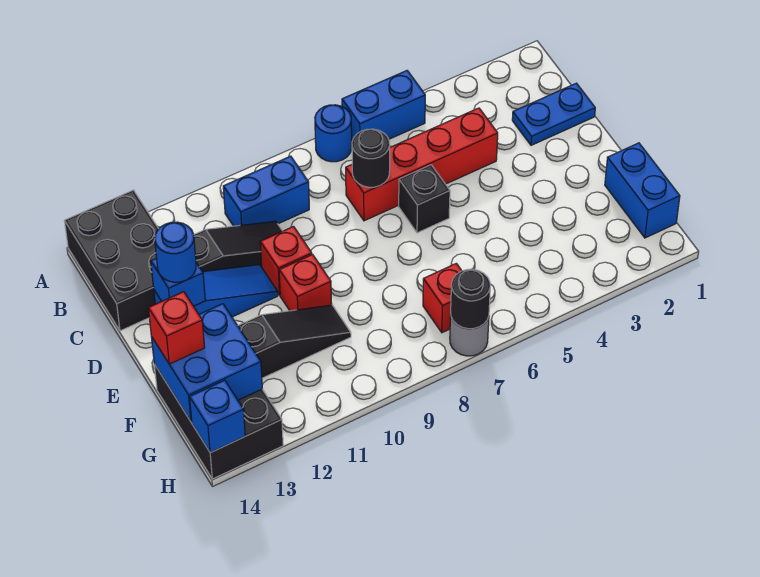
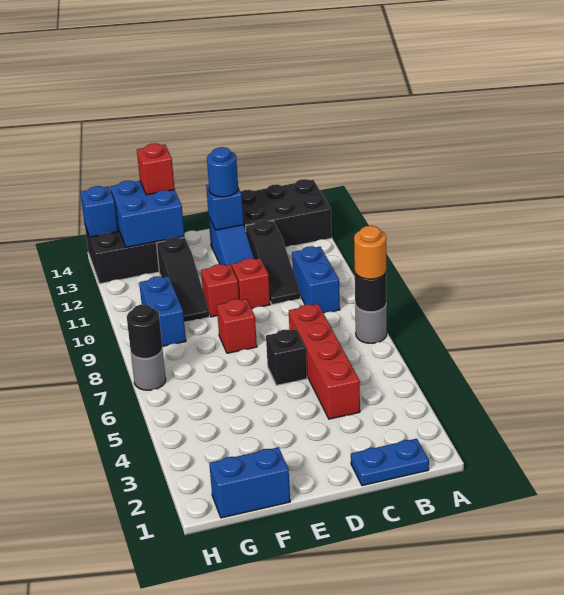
blue 1x2 brick [342,71,425,141] -> blue 1x2 brick moved to [139,276,186,347]
blue 1x1 round brick [315,105,352,162] -> grey 1x1 round brick [355,303,387,343]
none -> orange 1x1 round brick [354,226,386,279]
blue 1x2 plate [512,83,595,145] -> blue 1x2 plate turned to [351,439,429,486]
black 1x1 round brick [352,129,390,187] -> black 1x1 round brick moved to [355,273,386,312]
red 1x1 brick [423,263,462,333] -> red 1x1 brick moved to [217,299,257,353]

